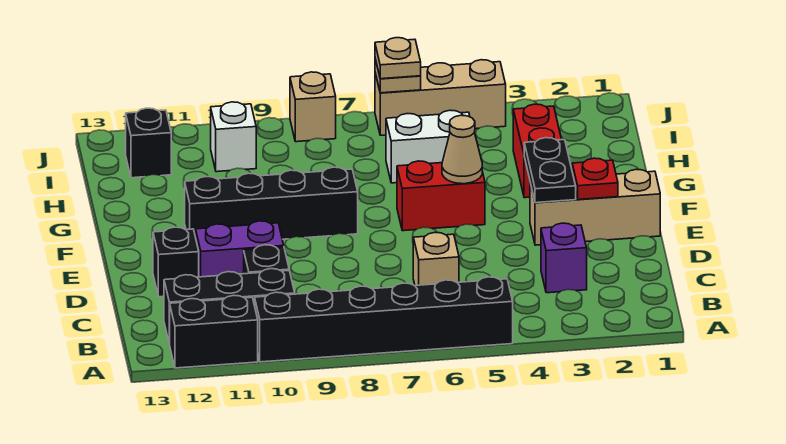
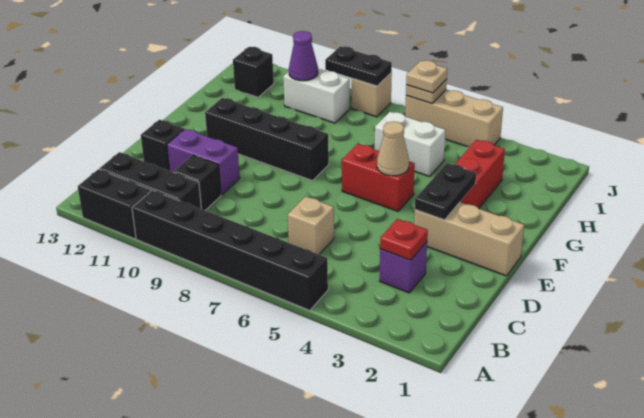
red 1x1 plate [572,158,618,200] -> red 1x1 plate moved to [380,219,428,260]
white 1x1 brick [211,102,256,172] -> white 1x2 brick [283,69,350,123]
none -> purple 1x1 cone [289,31,318,81]
none -> black 1x2 plate [325,46,392,86]

